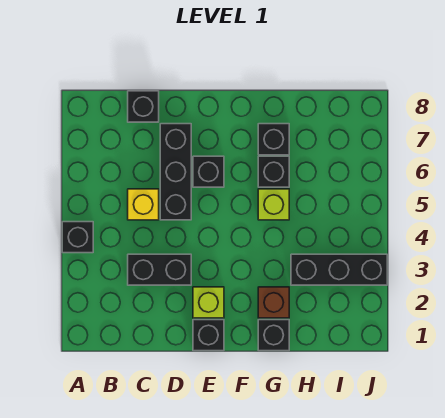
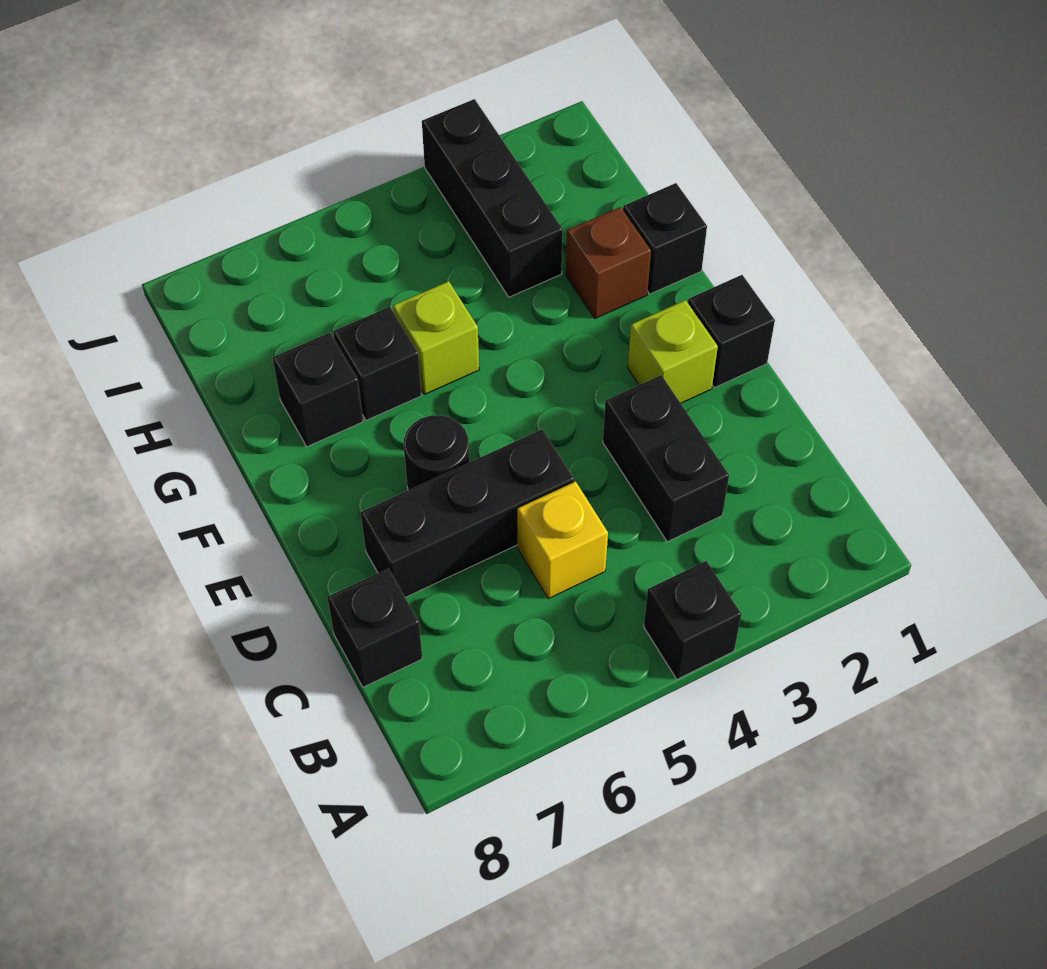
black 1x1 brick [193,156,224,187] -> black 1x1 round brick [404,415,469,490]

